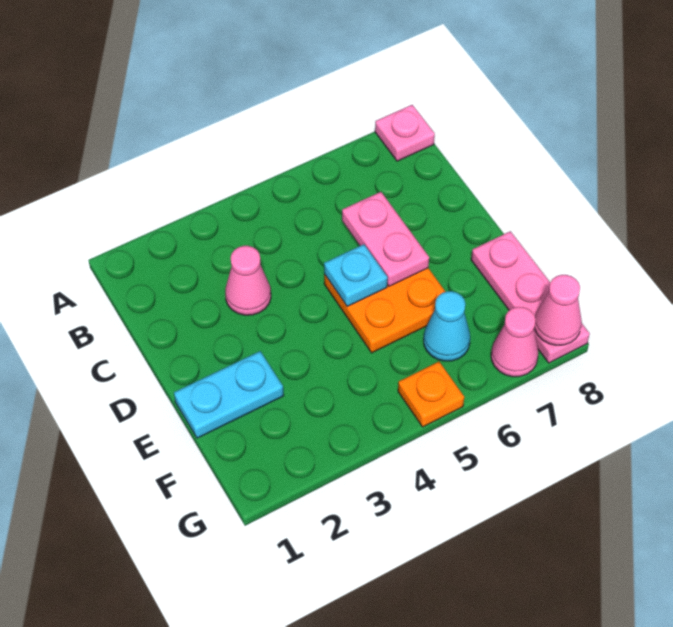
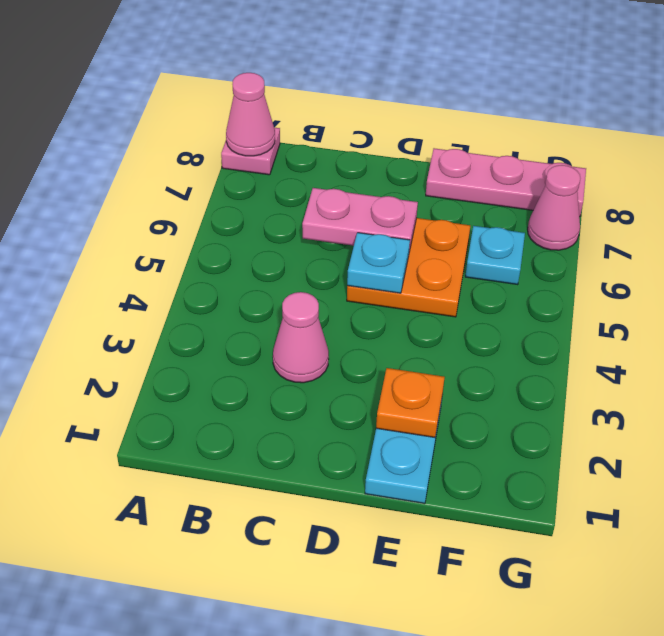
cyan 1x1 cone [423,291,470,361] -> cyan 1x1 plate [465,226,525,285]
orange 1x1 plate [398,362,464,427] -> orange 1x1 plate moved to [376,368,445,437]
pink 1x1 cone [534,275,582,345] -> pink 1x1 cone moved to [226,73,275,156]

